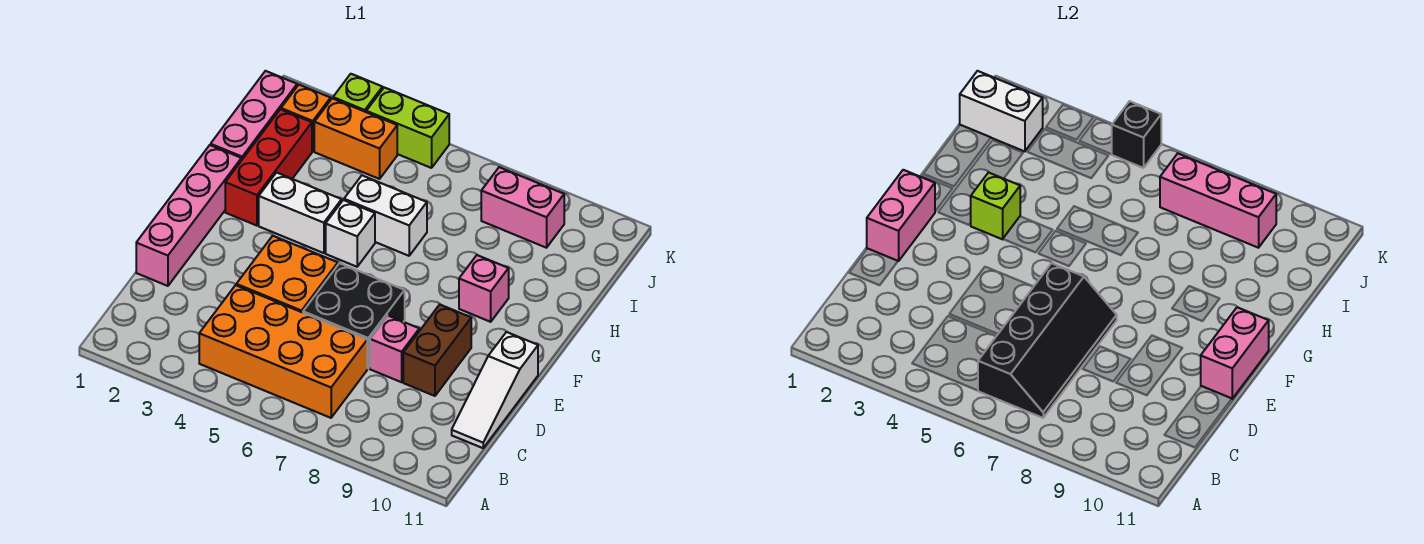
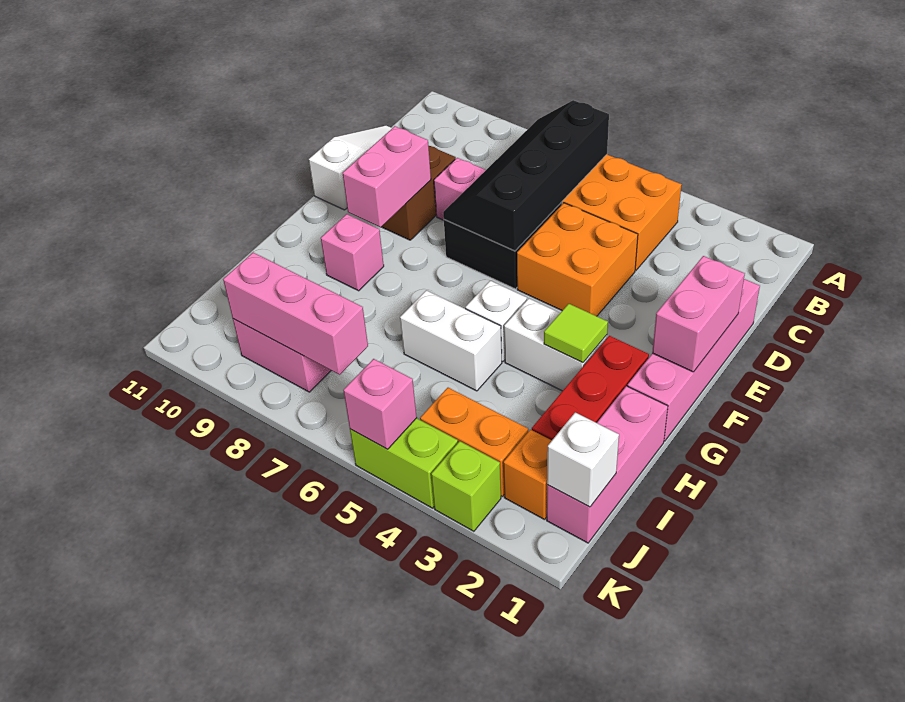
pink 1x2 brick [1201,307,1269,399] -> pink 1x2 brick moved to [343,126,431,227]
lime 1x1 brick [971,173,1020,239] -> lime 1x1 tile [544,304,608,363]
white 1x2 brick [960,71,1043,151] -> white 1x1 brick [547,412,619,507]
black 1x1 brick [1112,101,1161,168] -> pink 1x1 brick [343,359,417,449]

